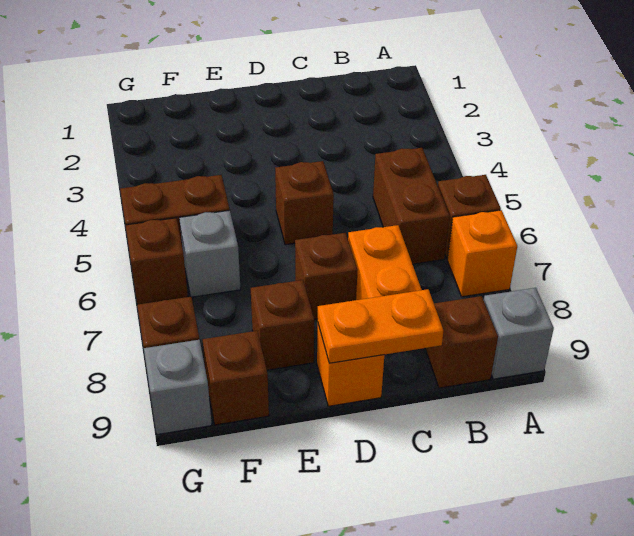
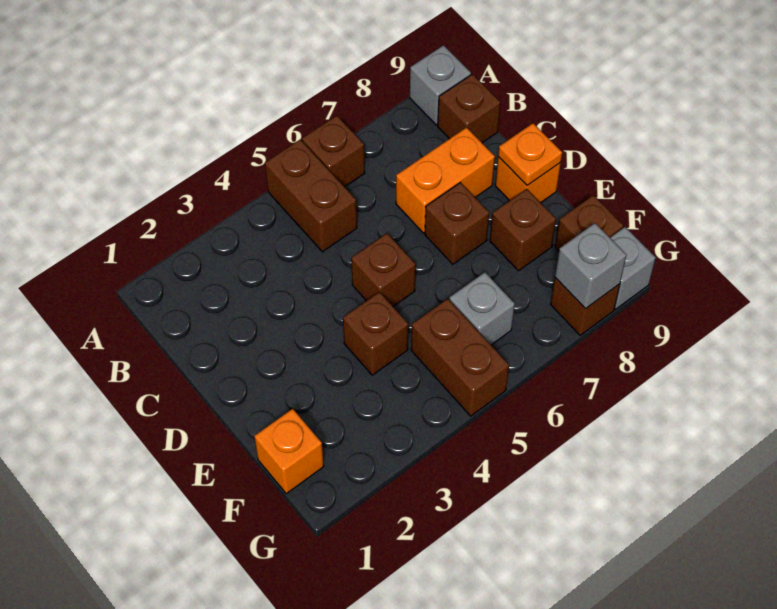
orange 1x1 brick [448,210,517,297] -> orange 1x1 brick moved to [254,409,324,494]
brown 1x2 brick [373,148,450,264] -> brown 1x2 brick turned to [265,140,357,252]
orange 1x2 plate [318,289,444,363] -> orange 1x1 plate [498,123,562,185]
brown 1x1 brick [126,218,188,305] -> brown 1x1 brick moved to [343,292,408,375]
none -> grey 1x1 brick [555,223,626,309]

